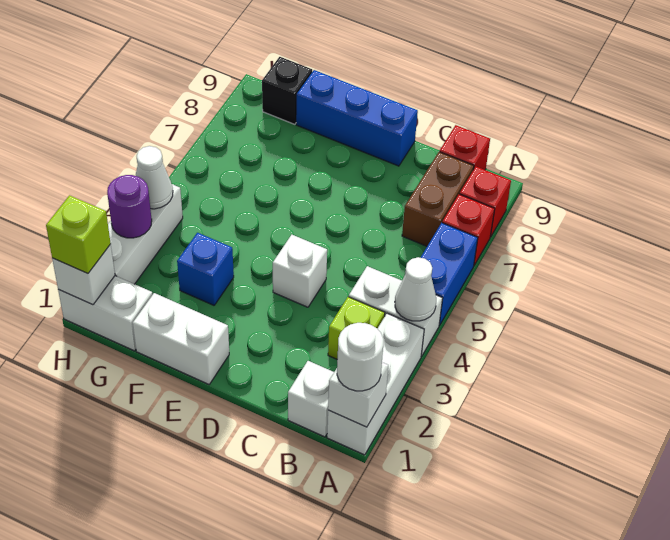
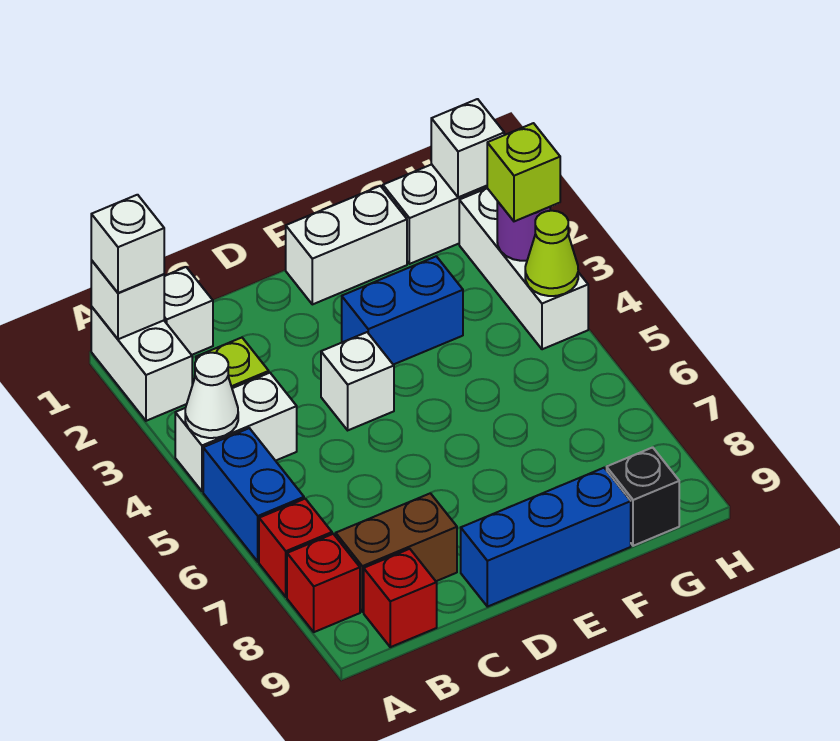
white 1x3 brick [327,314,424,455] -> white 1x2 brick [91,307,192,421]
white 1x1 round brick [337,323,383,391] -> white 1x1 brick [91,195,164,293]
brown 1x2 brick [402,152,474,246] -> brown 1x2 brick turned to [336,493,457,612]
blue 1x1 brick [177,233,234,305] -> blue 1x2 brick [342,256,463,365]
lime 1x1 brick [46,195,111,274] -> lime 1x1 brick moved to [487,123,560,221]
white 1x1 cone [135,146,173,209] -> lime 1x1 cone [525,211,578,296]

